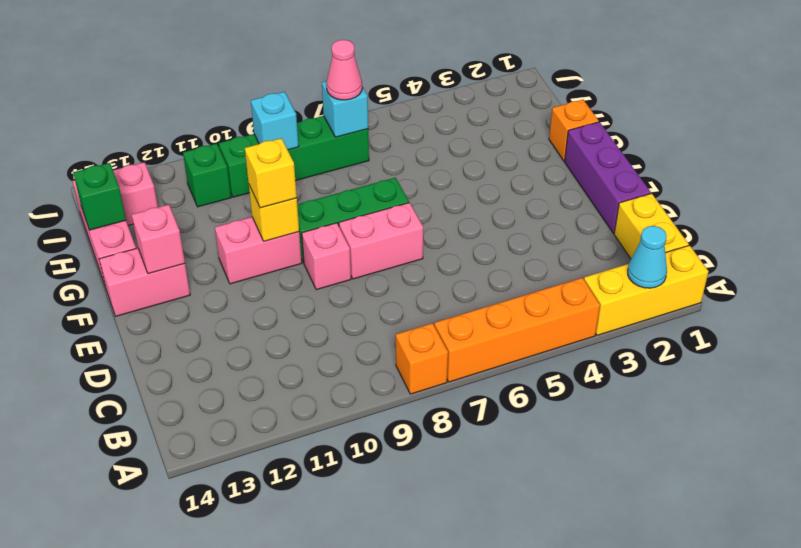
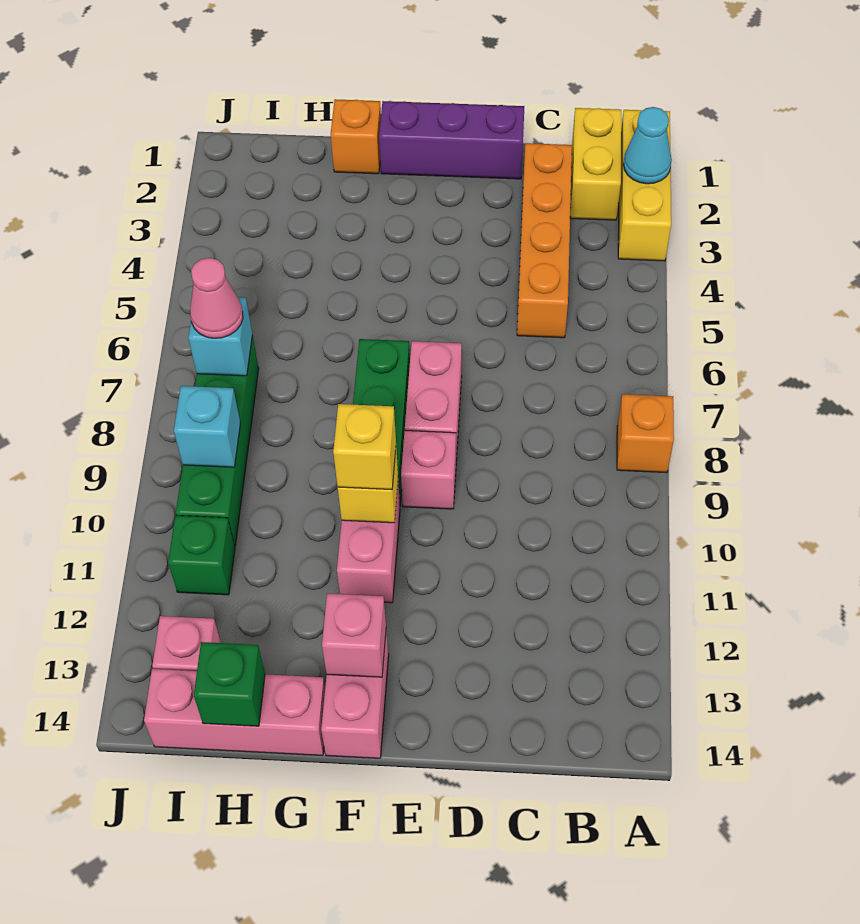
orange 1x4 brick [434,278,600,382] -> orange 1x4 brick moved to [517,143,572,338]
yellow 1x2 brick [614,193,689,258] -> yellow 1x2 brick turned to [570,108,621,220]

